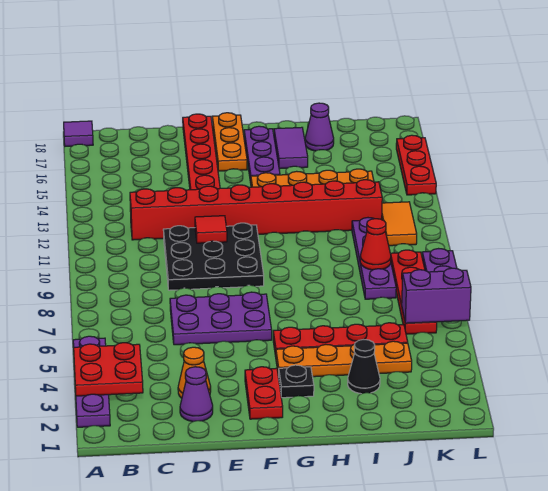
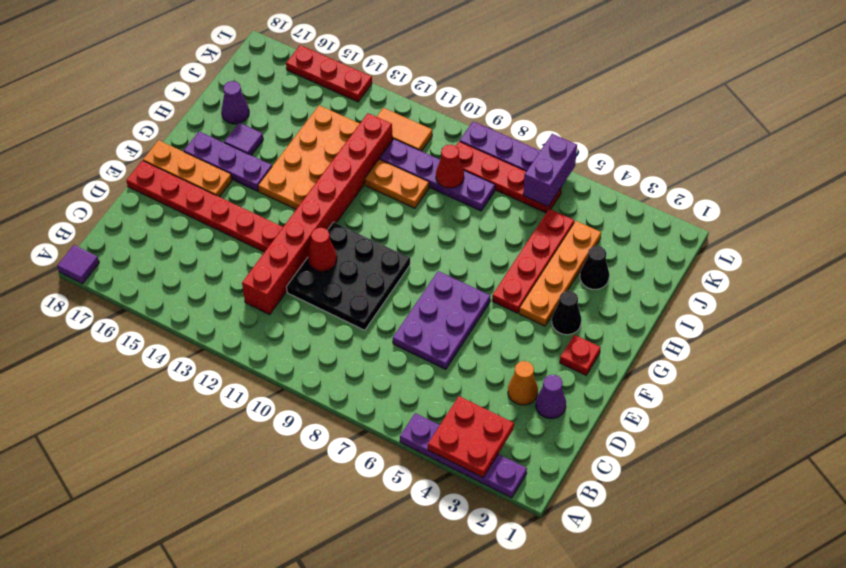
red 1x1 tile [195,216,227,243] -> red 1x1 cone [308,228,337,271]
red 1x2 plate [245,367,283,419] -> red 1x1 plate [560,335,601,375]
black 1x1 plate [278,365,314,398] -> black 1x1 cone [552,291,581,335]
purple 1x2 tile [274,127,308,169] -> purple 1x1 tile [224,123,263,155]
none -> orange 1x2 plate [365,159,429,208]

